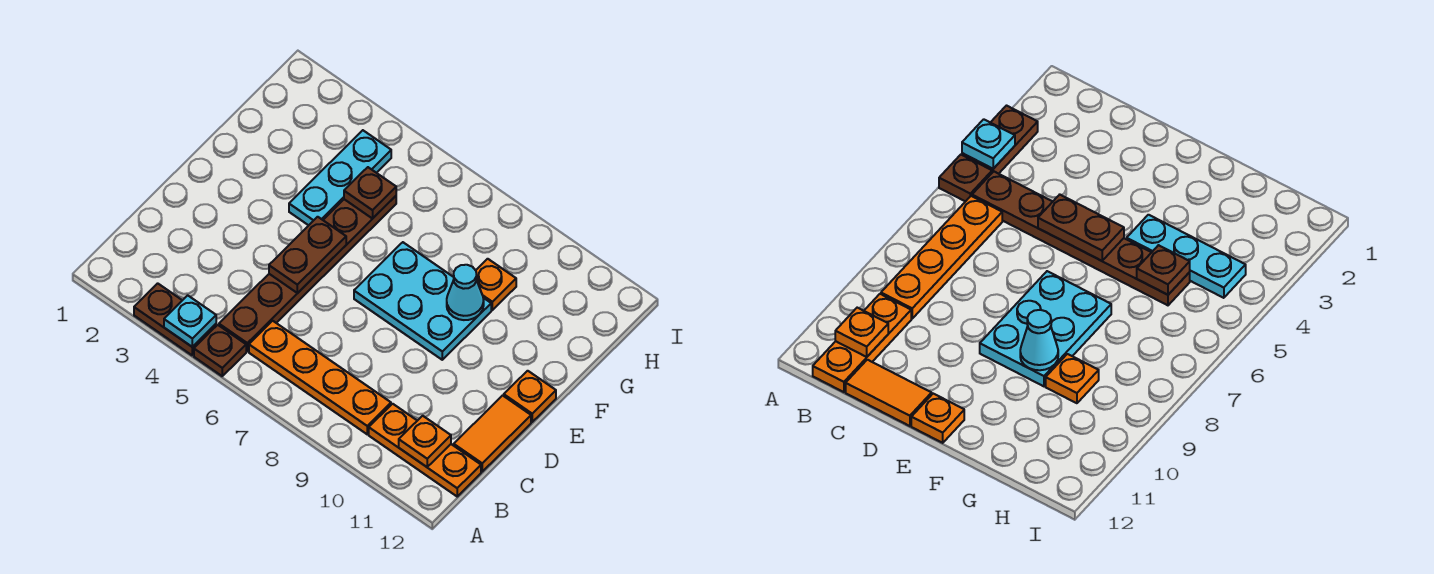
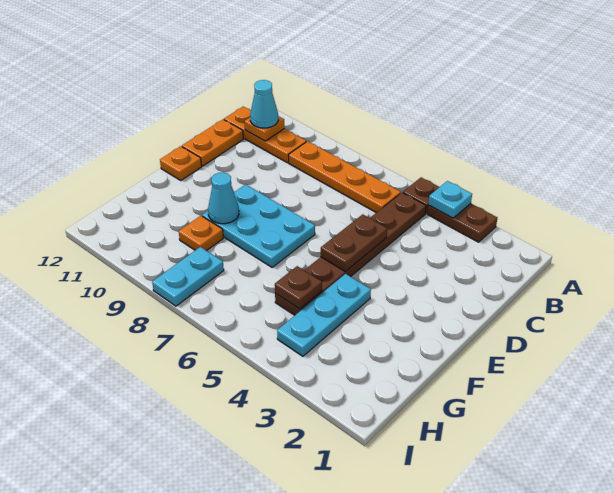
none -> cyan 1x1 cone [250,80,278,128]
orange 1x2 tile [454,395,531,472] -> orange 1x2 plate [182,119,243,166]
none -> cyan 1x2 plate [152,247,224,306]

